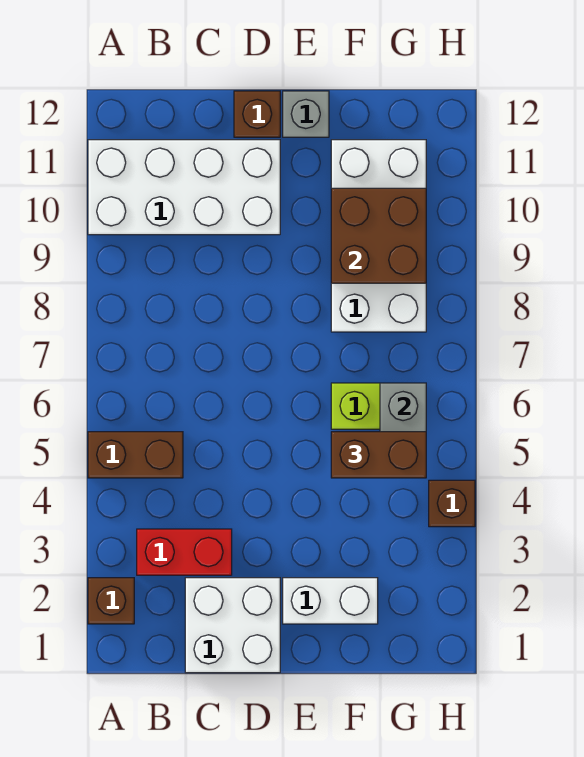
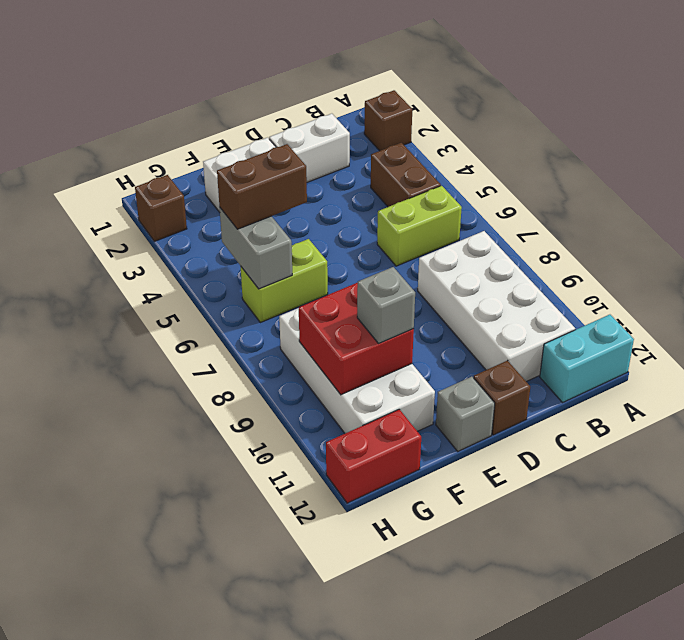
brown 1x2 brick [88,432,183,478] -> brown 1x2 brick turned to [371,143,441,207]
white 2x4 brick [88,140,280,235] -> white 2x4 brick turned to [418,231,575,382]
none -> cyan 1x2 brick [540,315,634,402]
red 1x2 brick [137,529,232,575] -> red 1x2 brick moved to [326,409,421,503]
none -> lime 1x2 brick [377,186,462,266]
white 2x2 brick [185,578,280,673] -> white 1x2 brick [269,114,350,182]
brown 2x2 brick [331,188,426,283] -> red 2x2 brick [299,283,414,395]
none -> grey 1x1 brick [357,267,415,344]
brown 1x1 brick [429,480,475,527] -> brown 1x1 brick moved to [135,175,187,241]

